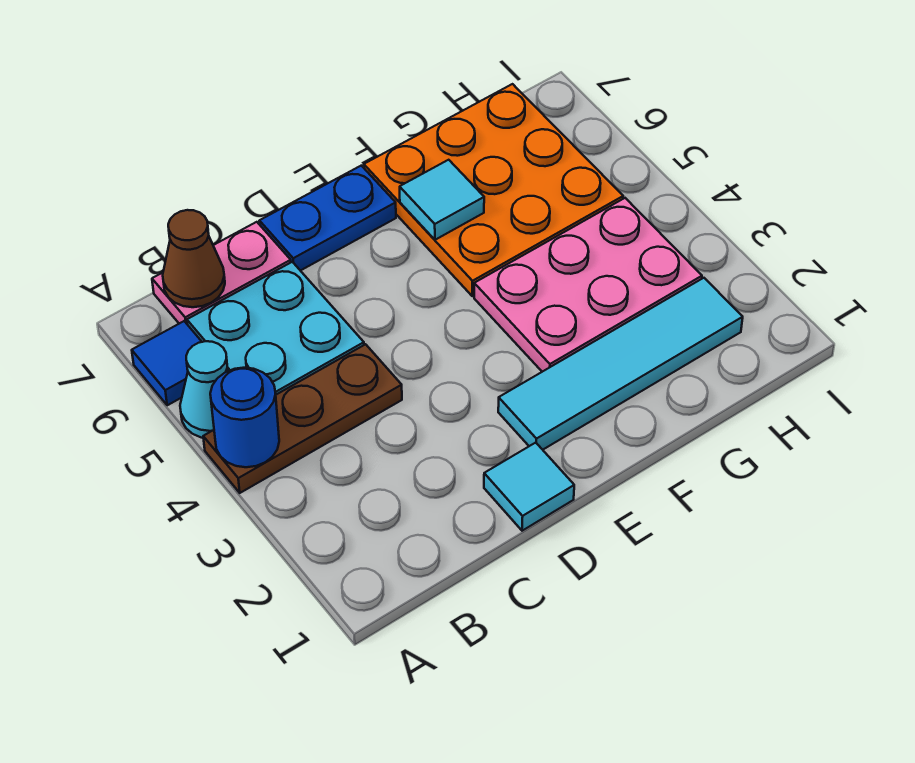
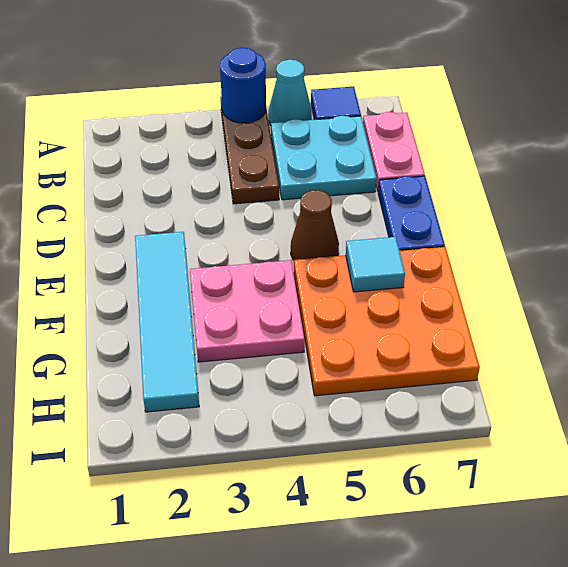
brown 1x1 cone [163,210,225,307] -> brown 1x1 cone moved to [291,190,339,260]
cyan 1x1 tile [484,443,574,531] -> none
pink 2x3 plate [474,198,702,372] -> pink 2x2 plate [190,260,305,362]

